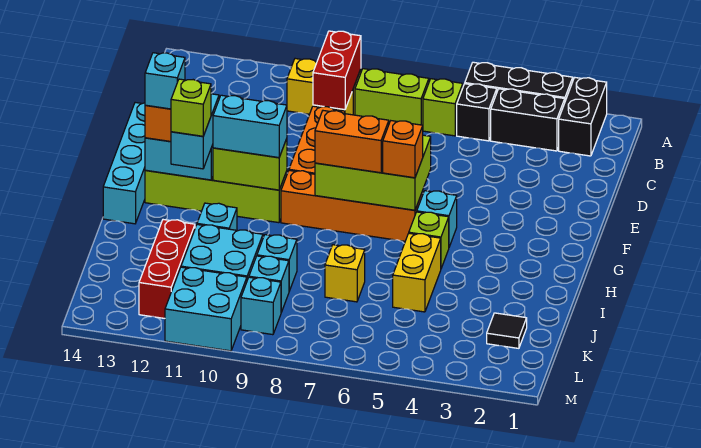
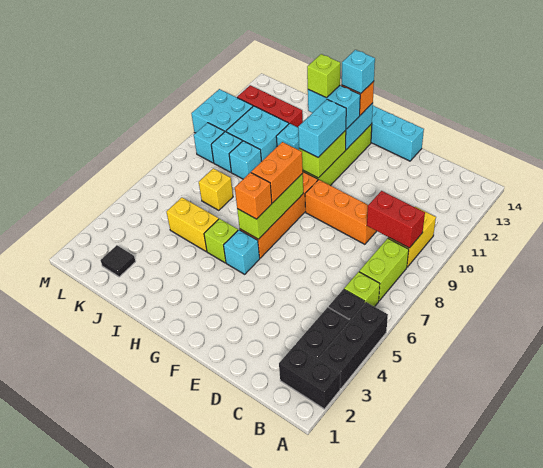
lime 2x3 brick [315,135,431,210] -> lime 1x3 brick [237,173,303,239]

